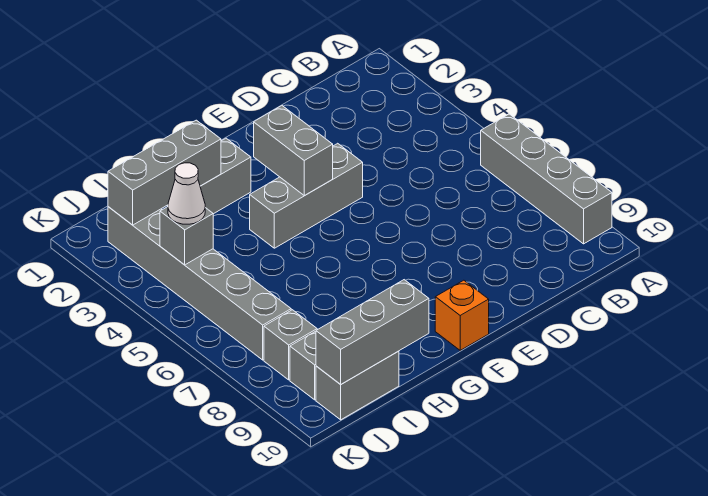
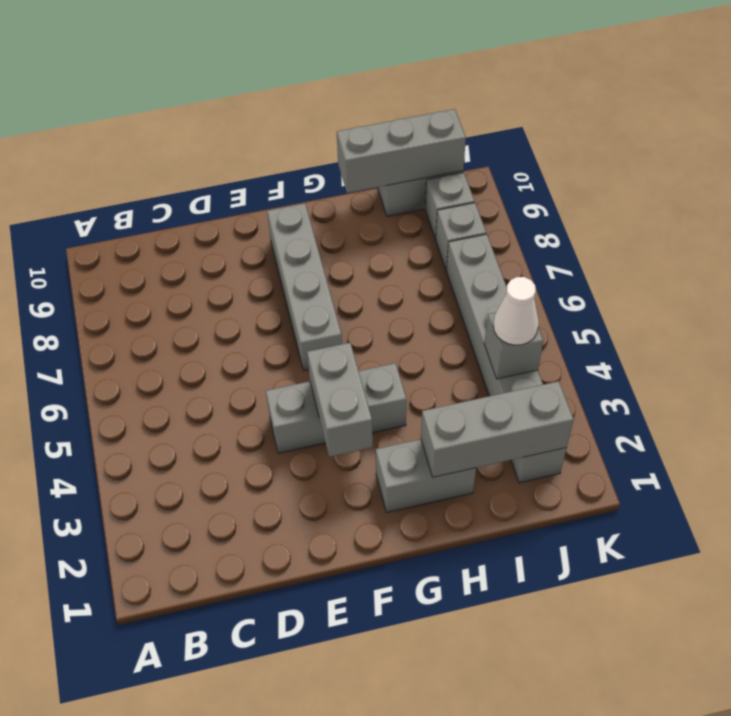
grey 1x4 brick [481,114,612,244] -> grey 1x4 brick moved to [267,203,342,371]
orange 1x1 brick [435,280,489,350] -> none

